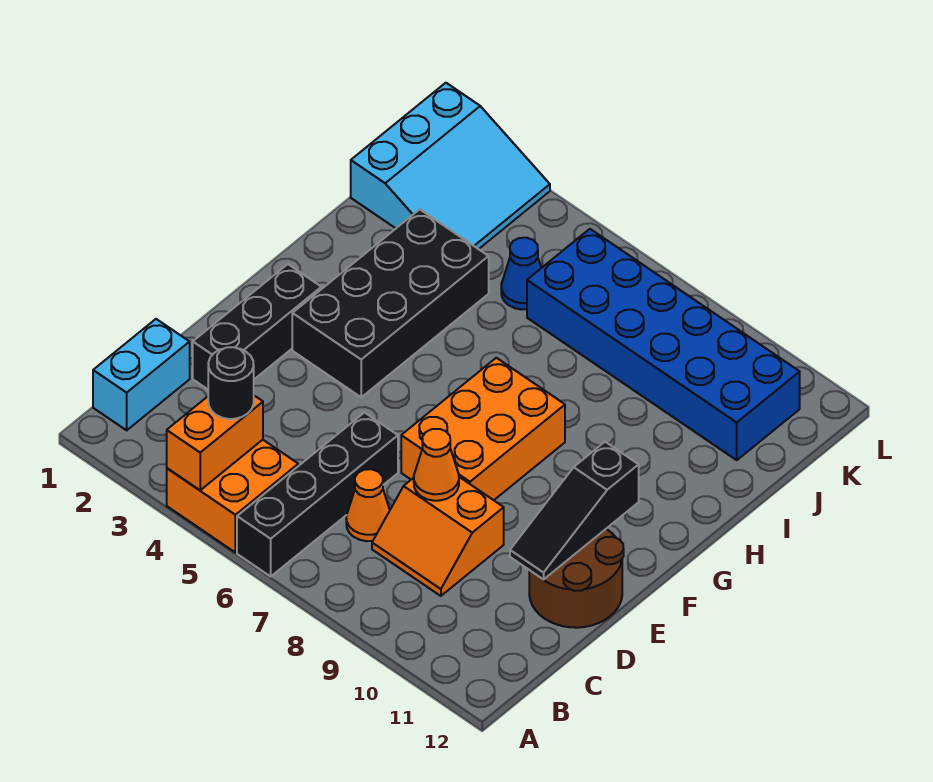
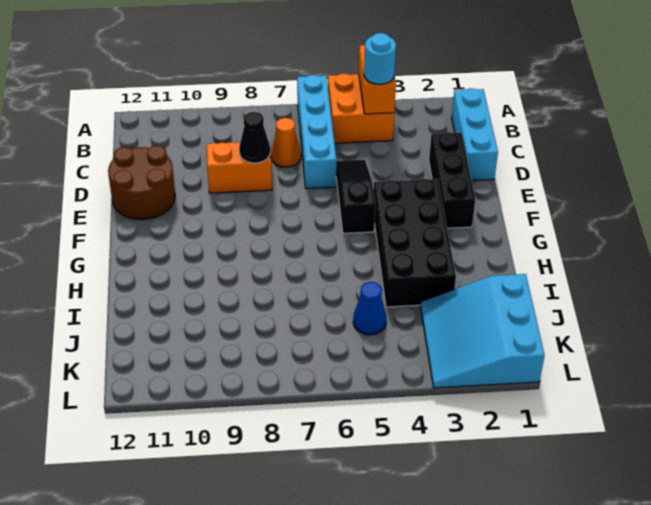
black 1x4 brick [237,413,398,576] -> cyan 1x4 brick [297,75,336,189]
cyan 1x2 brick [93,319,190,430] -> cyan 1x3 brick [452,88,498,181]
black 1x1 round brick [208,347,254,419] -> cyan 1x1 round brick [364,33,396,84]
orange 1x1 cone [414,429,459,501] -> black 1x1 cone [239,112,270,163]
black 1x3 slope [510,442,639,580] -> black 1x3 slope moved to [336,160,375,233]
orange 2x3 brick [401,358,565,500] -> none
blue 2x6 brick [527,229,800,460] -> none

